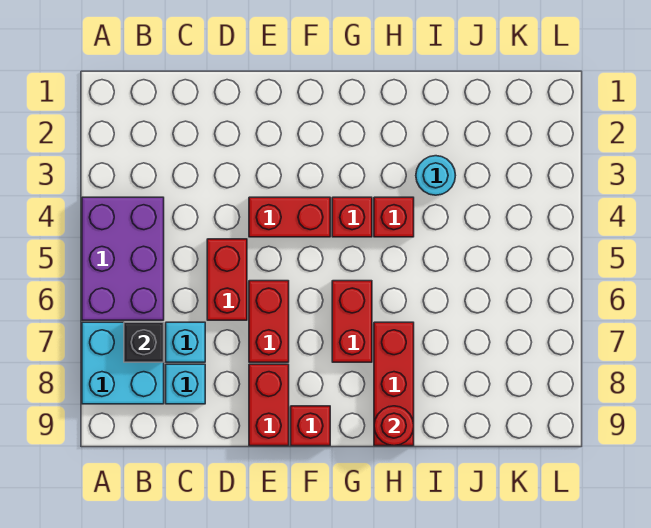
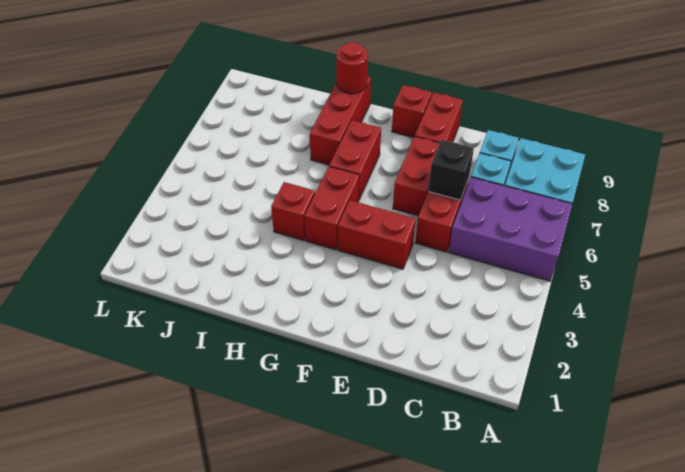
purple 2x3 brick [82,197,164,320] -> purple 2x3 brick turned to [449,177,572,281]
black 1x1 brick [124,322,164,362] -> black 1x1 brick moved to [428,140,474,200]
red 1x1 brick [332,197,372,237] -> red 1x2 brick [304,166,360,250]
cyan 1x1 round brick [416,156,455,195] -> none

